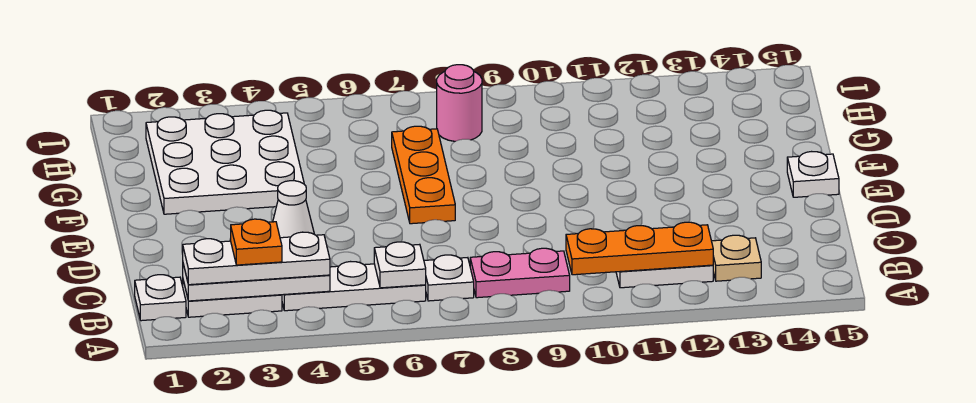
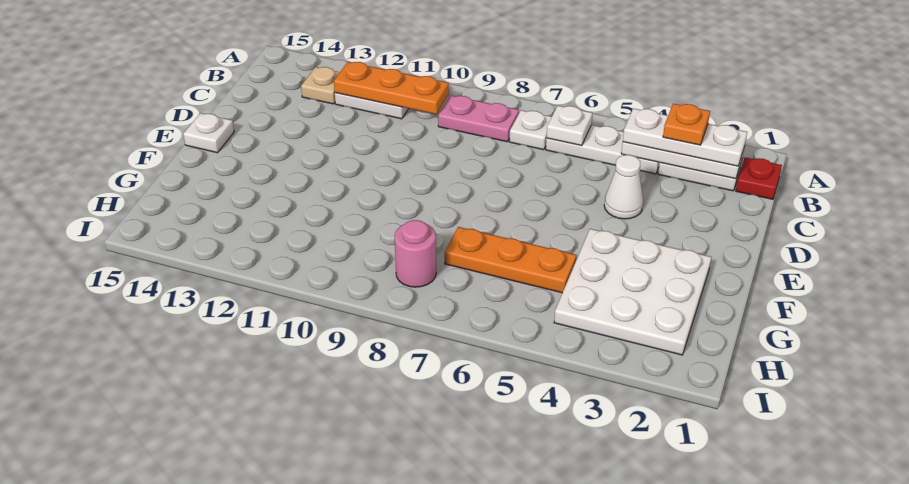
white 1x1 plate [135,275,186,321] -> red 1x1 plate [736,157,782,199]
orange 1x3 plate [392,126,455,224] -> orange 1x3 plate turned to [445,227,576,293]

